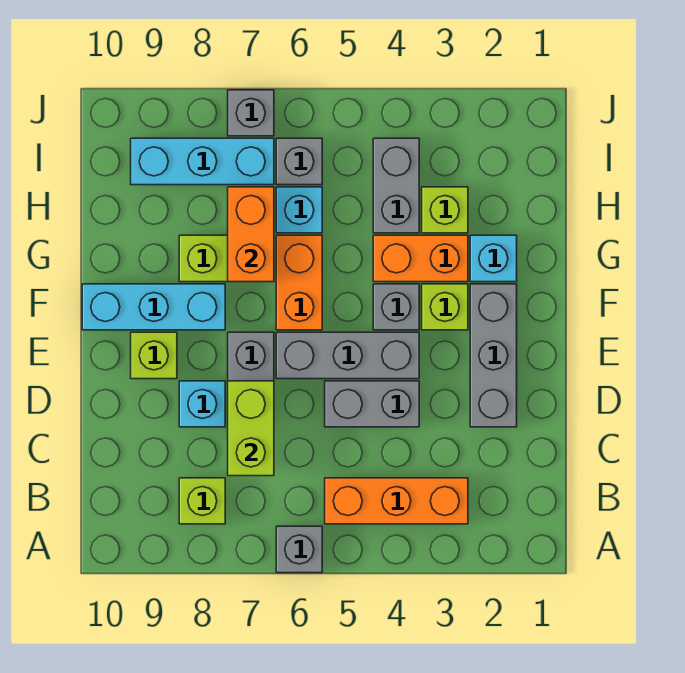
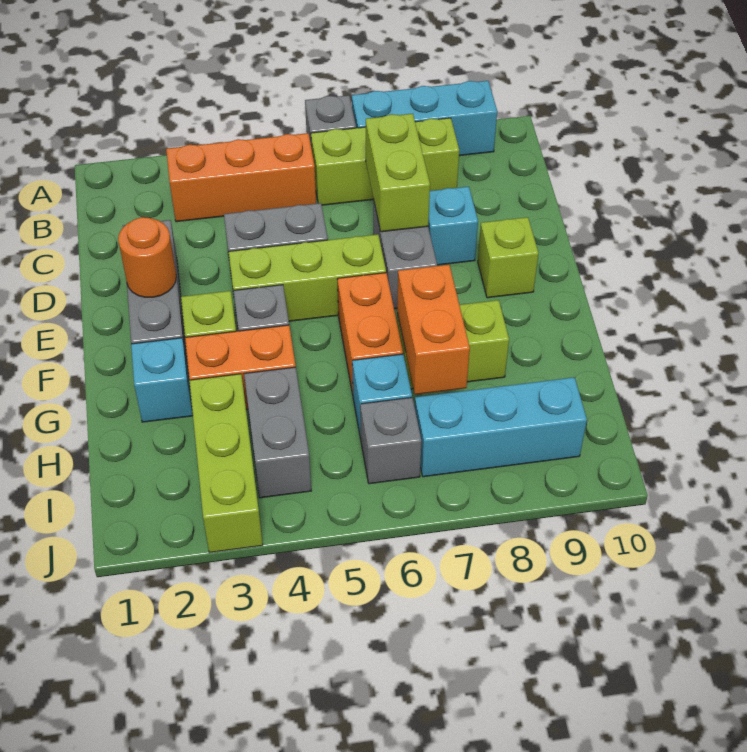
lime 1x1 brick [179,478,225,524] -> lime 1x3 brick [311,118,459,205]
none -> orange 1x1 round brick [118,217,176,297]
grey 1x3 brick [276,332,419,379] -> lime 1x3 brick [229,234,386,321]
cyan 1x3 brick [82,284,225,330] -> cyan 1x3 brick moved to [352,81,497,156]
lime 1x1 brick [422,187,468,233] -> lime 1x3 brick [189,374,263,553]
grey 1x1 brick [228,90,274,136] -> none

